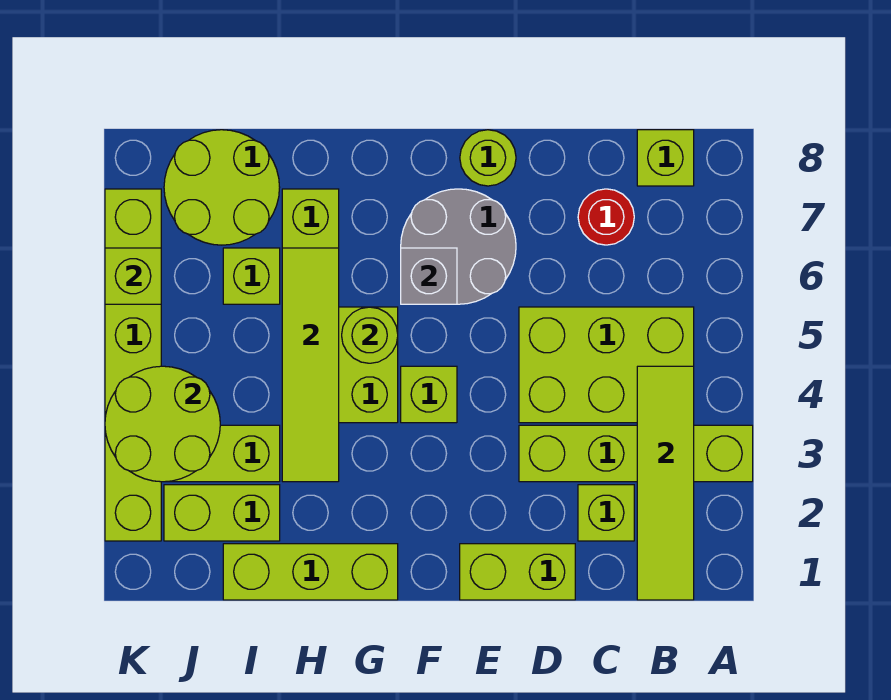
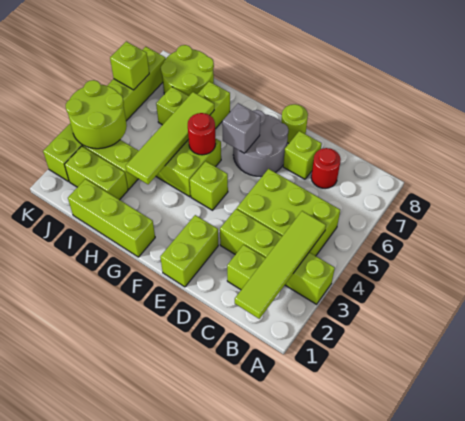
lime 1x1 brick [637,130,694,186] -> lime 1x1 brick moved to [283,131,322,179]
lime 1x2 brick [460,544,575,600] -> lime 1x2 brick turned to [160,215,218,287]
lime 1x1 round brick [342,307,398,363] -> red 1x1 round brick [188,113,216,155]

